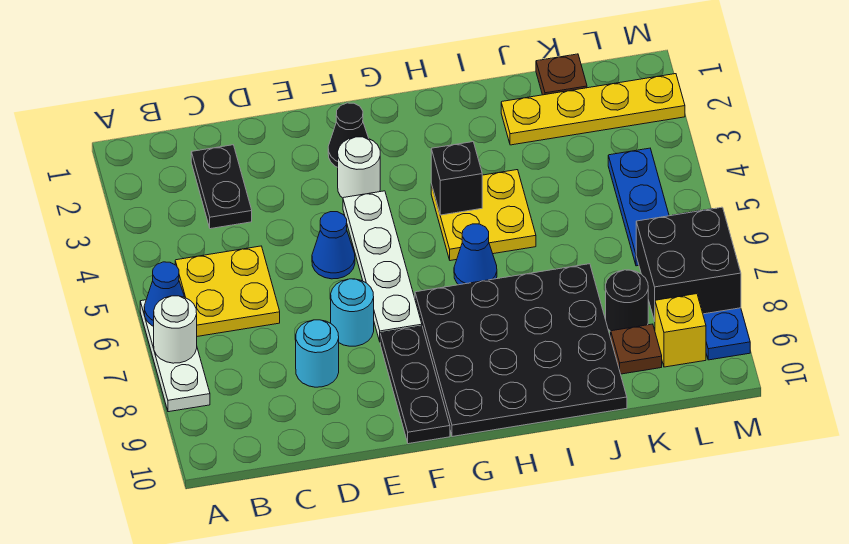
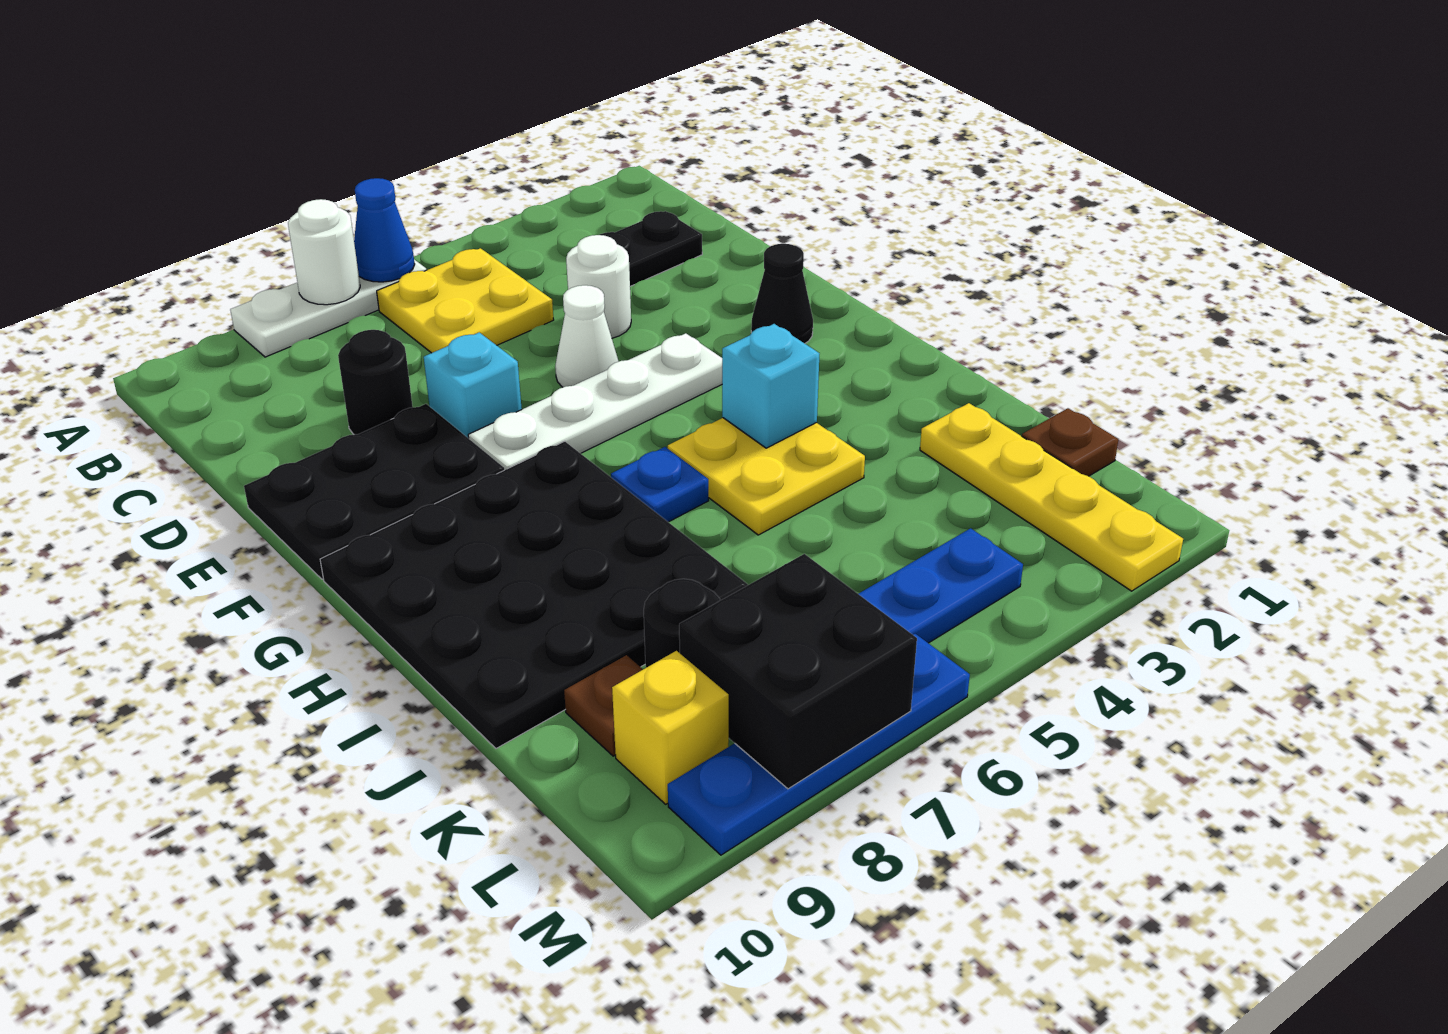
cyan 1x1 round brick [296,320,339,387] -> black 1x1 round brick [338,330,413,435]
blue 1x1 cone [312,212,355,279] -> white 1x1 cone [555,285,619,387]
cyan 1x1 round brick [331,279,374,346] -> cyan 1x1 brick [424,332,522,438]
white 1x1 round brick [338,137,380,198] -> white 1x1 round brick moved to [566,235,631,338]
black 1x3 plate [380,326,450,444] -> black 2x3 plate [244,404,504,579]
black 1x1 brick [431,142,482,215] -> cyan 1x1 brick [722,324,820,448]
blue 1x1 cone [454,224,497,285] -> blue 1x1 plate [611,447,708,522]

